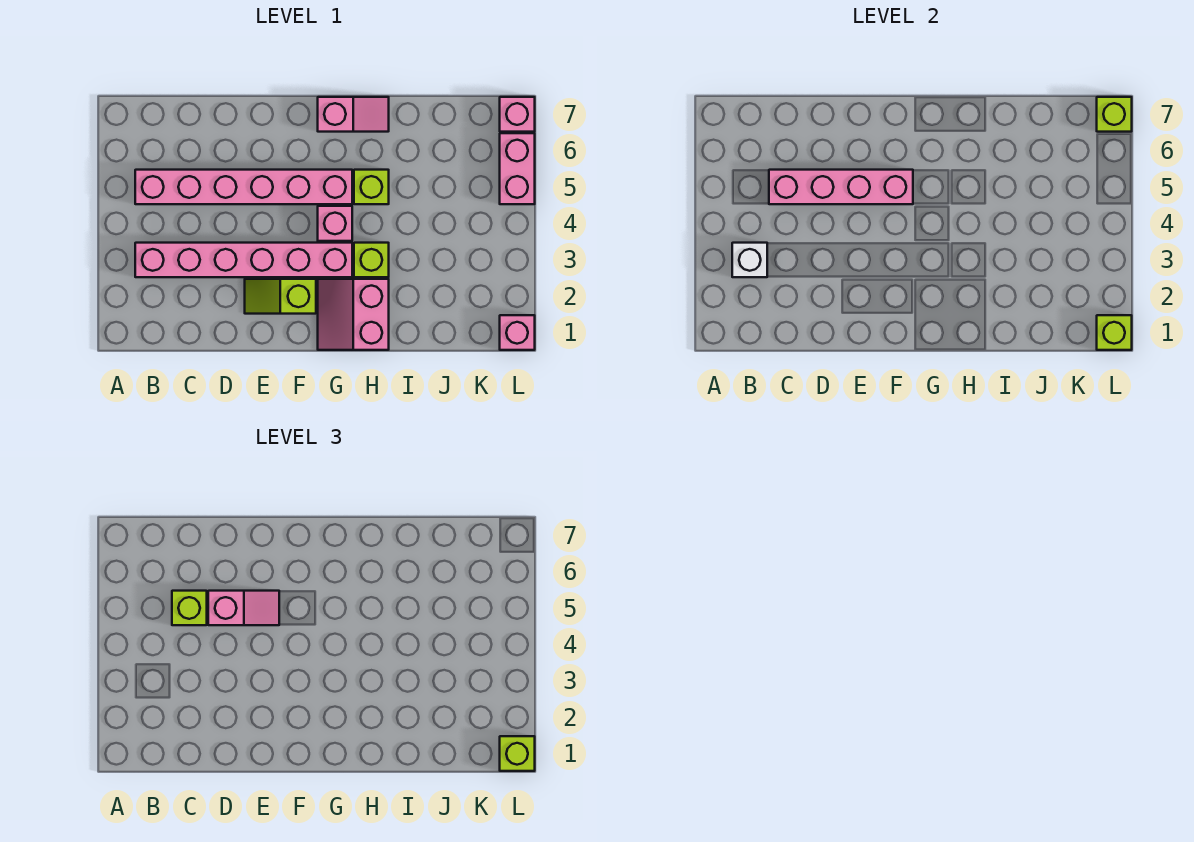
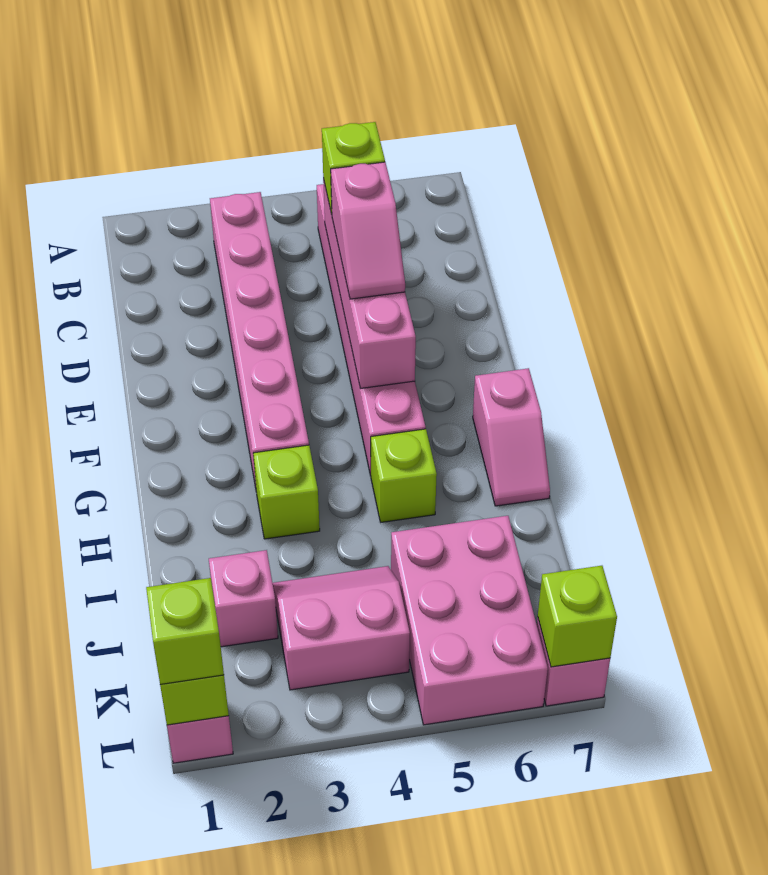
white 1x1 brick [732,243,767,277] -> none
lime 1x2 slope [245,279,316,314] -> none
pink 2x2 slope [318,279,389,350] -> pink 2x2 slope moved to [273,566,410,690]
pink 1x1 brick [318,206,352,241] -> pink 1x1 brick moved to [209,550,278,647]
pink 1x2 brick [500,133,535,204] -> pink 2x3 brick [391,516,548,725]

